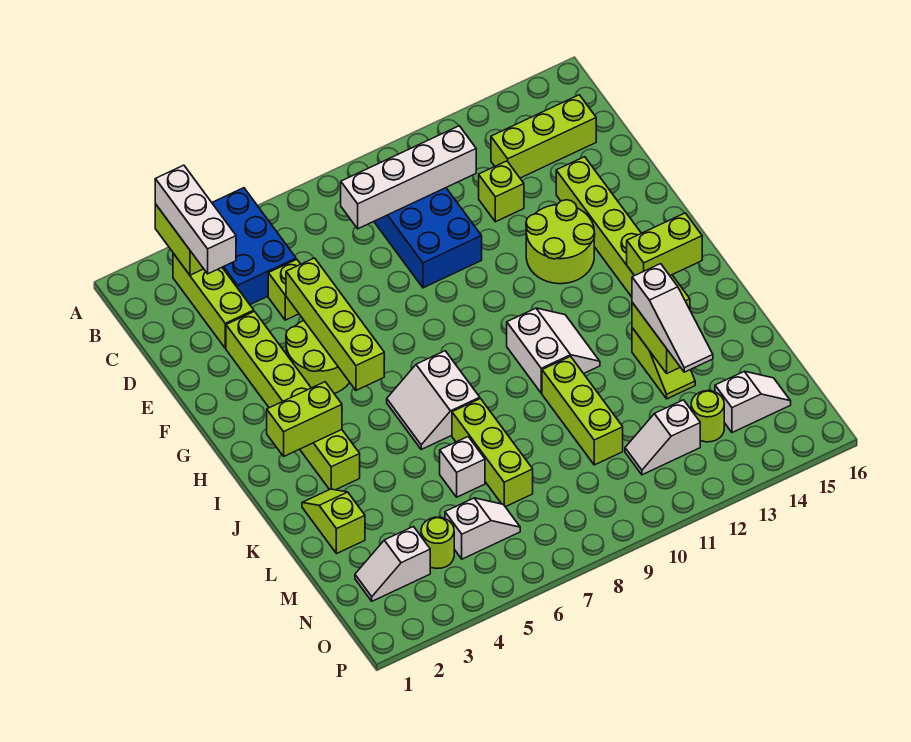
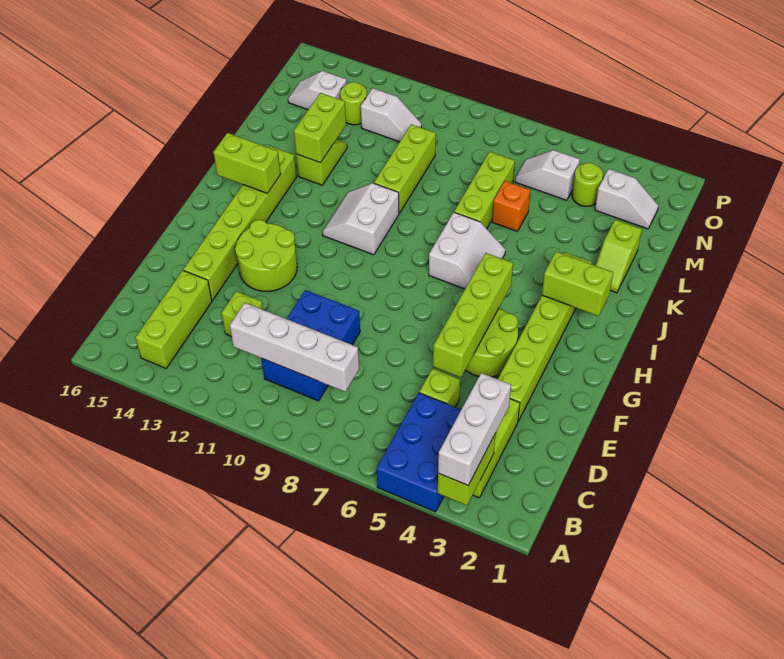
lime 1x3 brick [491,95,596,178] -> lime 1x3 brick turned to [136,270,212,368]
white 1x3 slope [632,264,713,372] -> none
white 1x1 brick [440,437,485,497] -> orange 1x1 brick [492,181,530,231]

